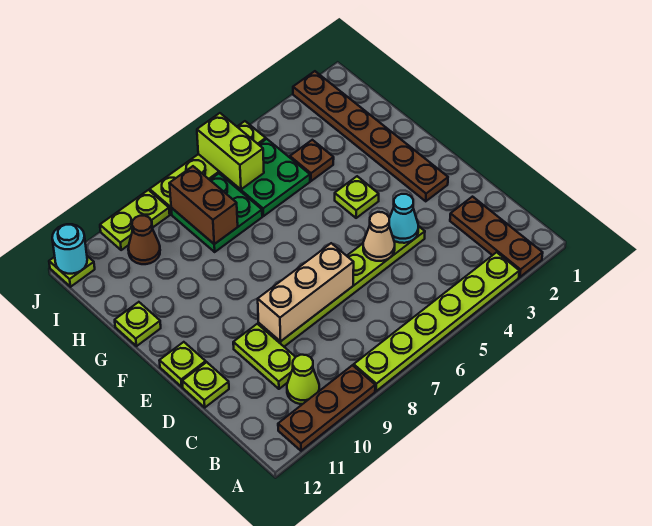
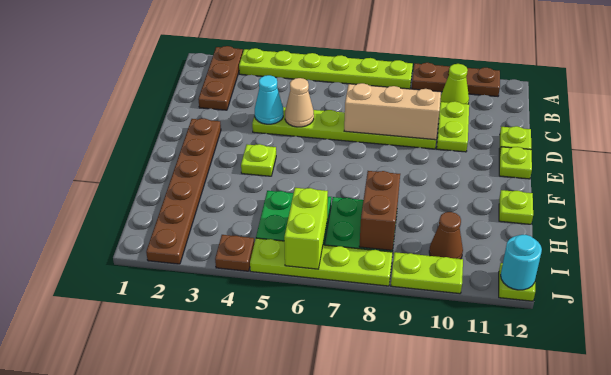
brown 1x1 plate [290,140,334,181] -> brown 1x1 plate moved to [215,235,254,271]

